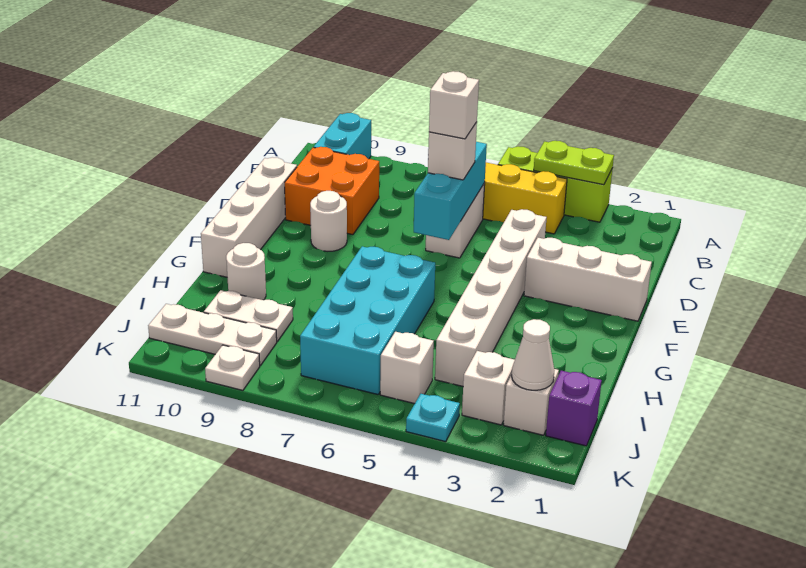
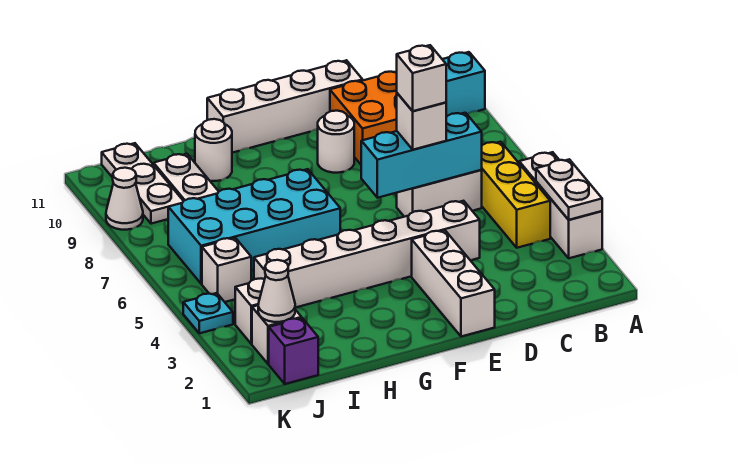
lime 1x3 brick [498,146,613,222] -> white 1x3 brick [519,152,602,258]
lime 1x2 plate [534,141,614,185] -> white 1x2 plate [536,159,602,220]
white 1x1 plate [205,345,260,390] -> white 1x1 cone [106,168,143,230]

